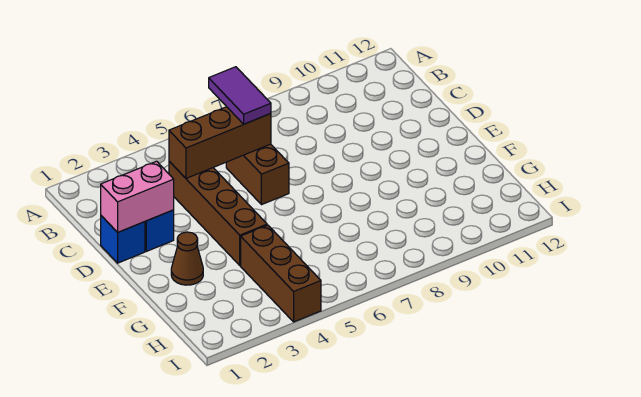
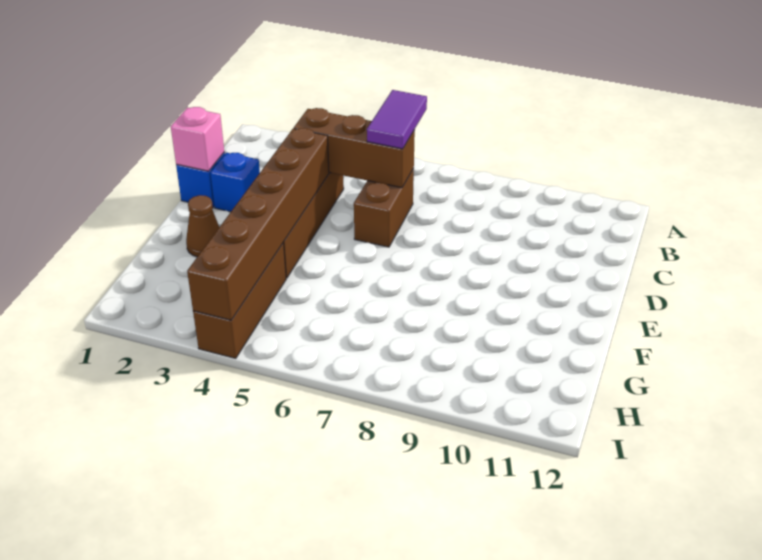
pink 1x2 brick [101,161,174,232] -> pink 1x1 brick [171,107,224,171]
none -> brown 1x6 brick [187,128,329,320]

